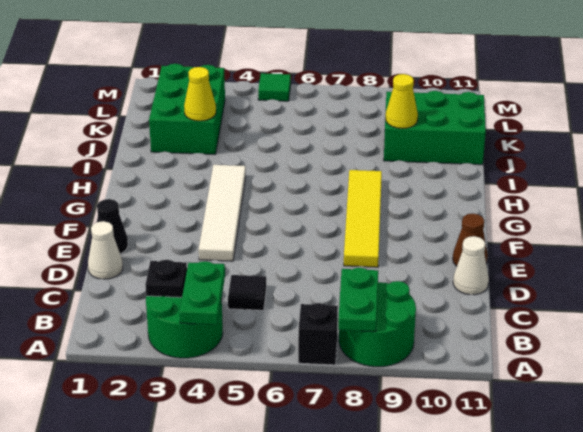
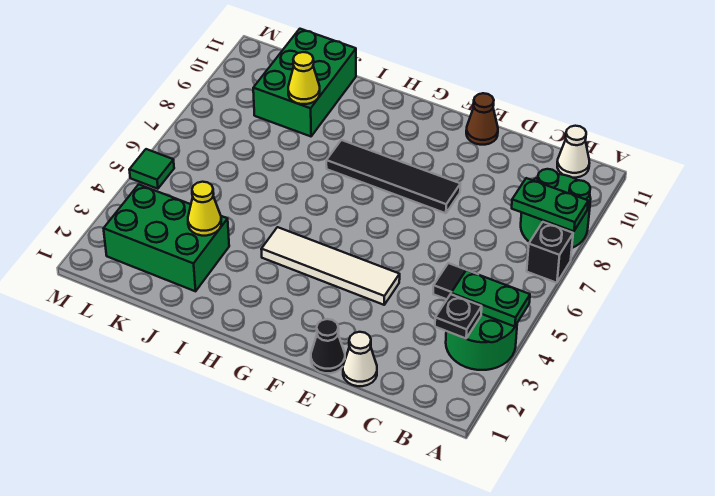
white 1x1 cone [453,236,489,295] -> white 1x1 cone moved to [557,126,589,178]
yellow 1x4 tile [344,170,382,267] -> black 1x4 tile [326,140,460,213]

